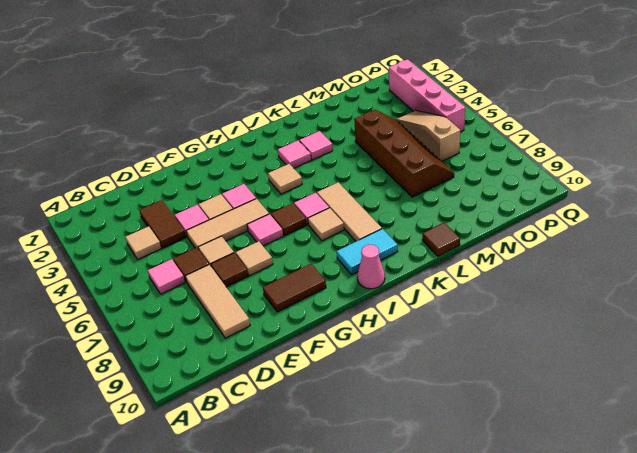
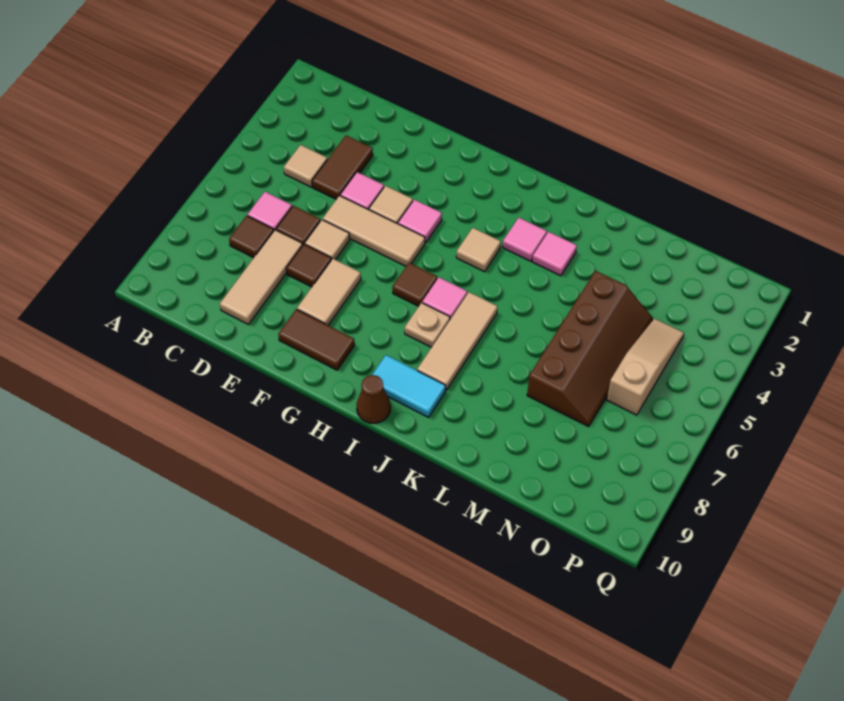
tan 1x1 tile [236,241,273,276] -> tan 1x2 tile [297,259,361,325]
pink 1x1 tile [247,214,283,246] -> none
tan 1x1 tile [308,208,344,241] -> tan 1x1 plate [405,303,450,347]
pink 1x1 cone [357,245,385,289] -> brown 1x1 cone [357,375,391,423]
brown 1x1 tile [422,223,460,256] -> brown 1x1 tile moved to [229,216,274,258]
pink 1x4 brick [389,59,465,132] -> none

